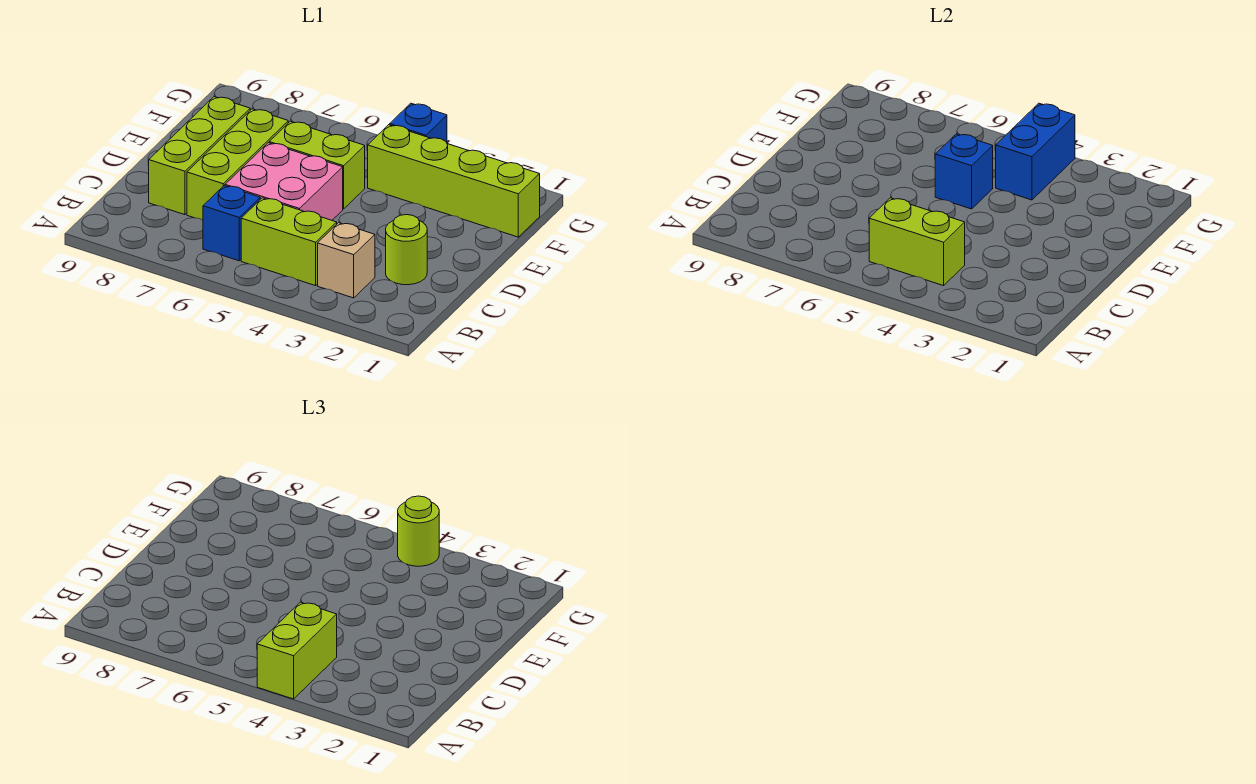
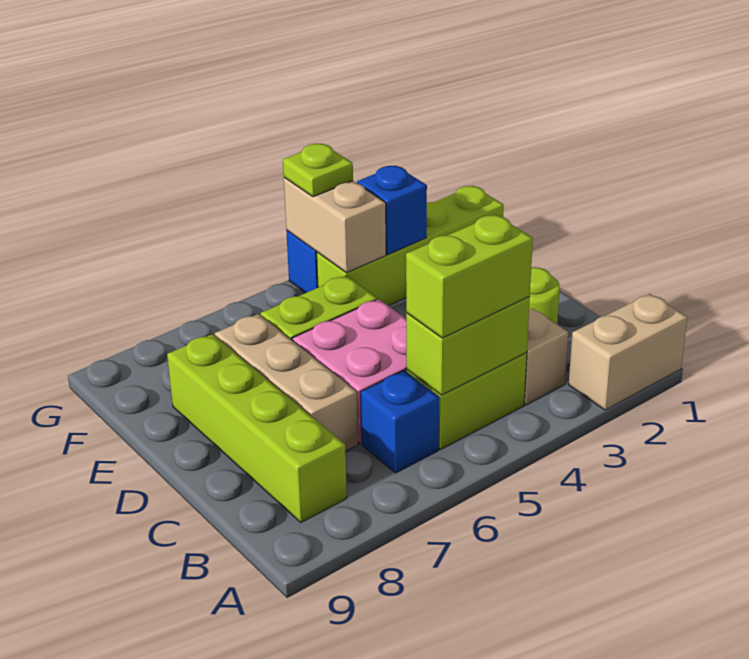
none -> tan 1x2 brick [569,294,687,410]
lime 1x2 brick [257,602,337,699] -> lime 1x2 brick turned to [406,215,533,338]
lime 1x3 brick [187,109,288,220] -> tan 1x3 brick [215,314,358,451]
lime 1x3 brick [149,97,250,215] -> lime 1x4 brick [167,334,347,522]
blue 1x1 brick [935,134,993,209] -> blue 1x1 brick moved to [357,166,427,254]
blue 1x2 brick [996,103,1075,200] -> tan 1x2 brick [284,177,386,273]
lime 1x1 round brick [398,496,439,566] -> lime 1x1 plate [283,144,353,197]

